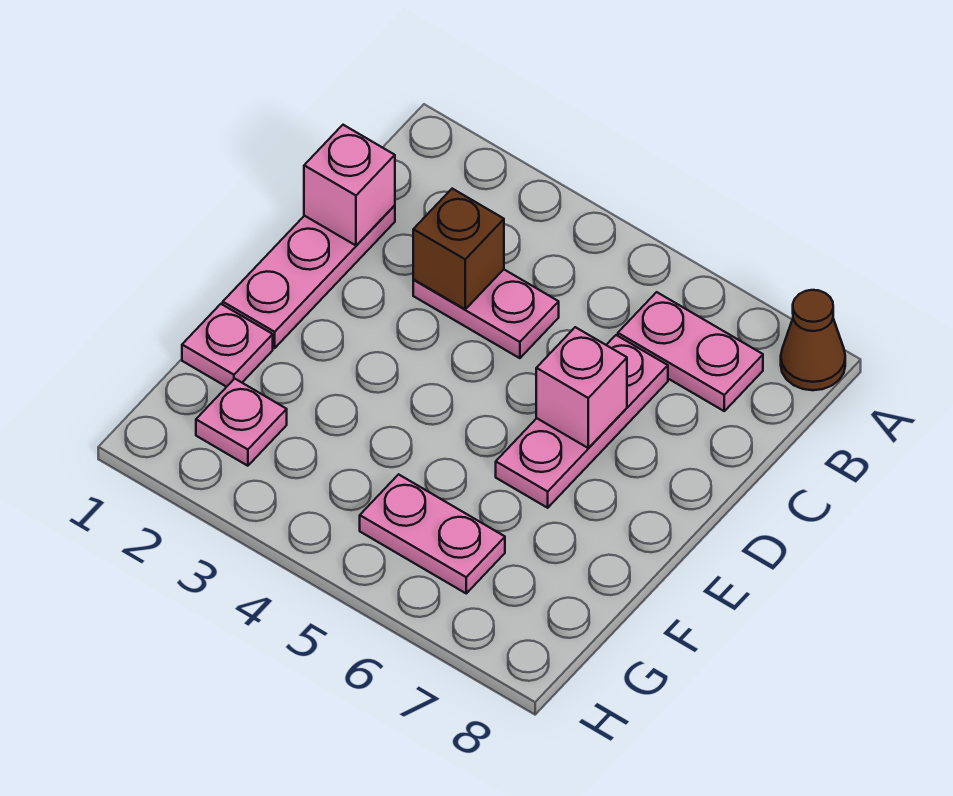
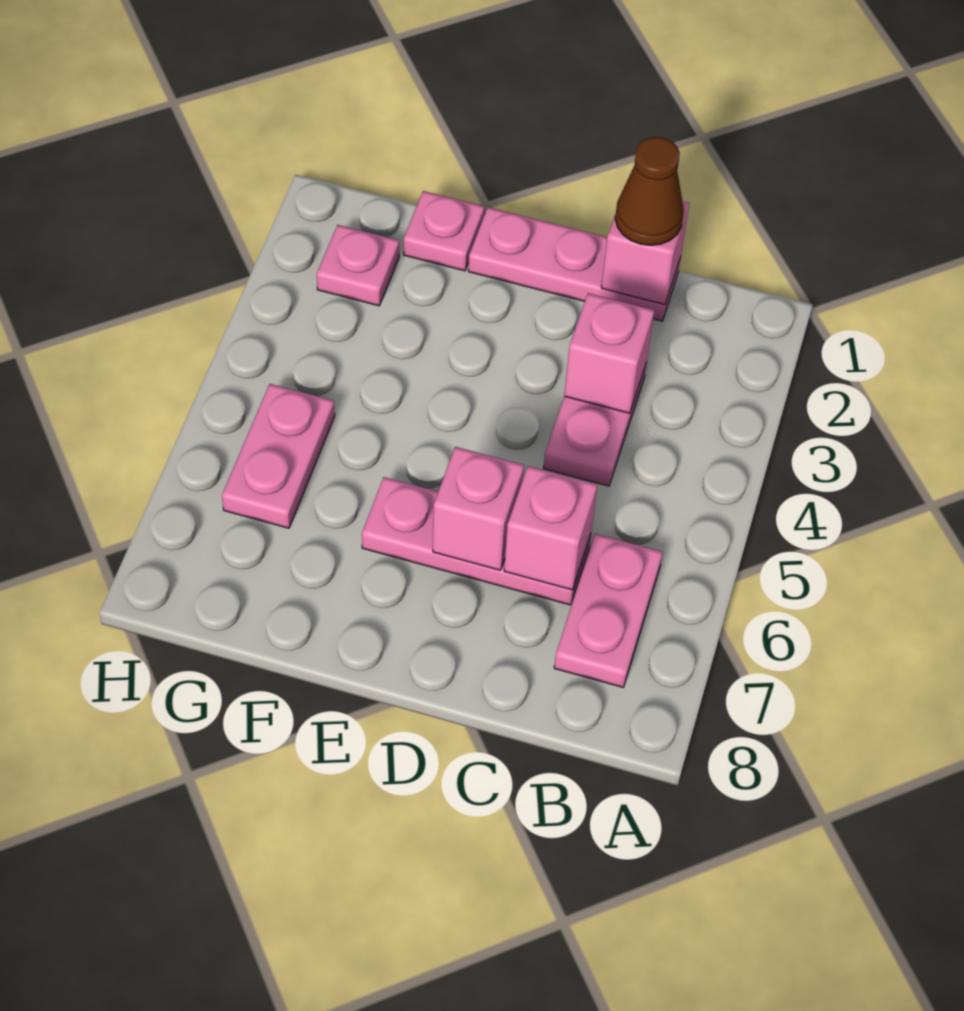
brown 1x1 cone [781,290,845,390] -> brown 1x1 cone moved to [615,137,684,245]
brown 1x1 brick [413,189,504,309] -> pink 1x1 brick [564,293,654,413]
none -> pink 1x1 brick [504,466,597,590]

